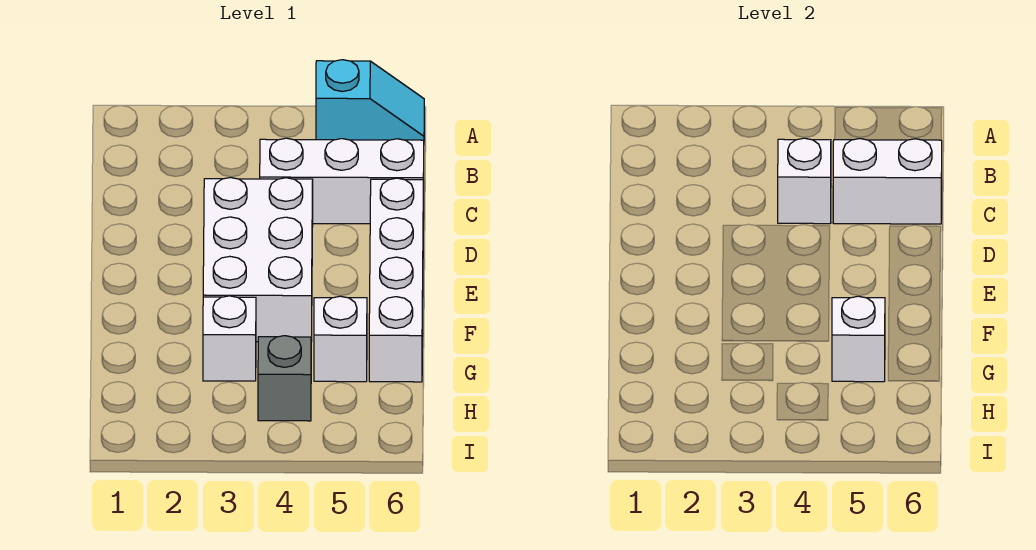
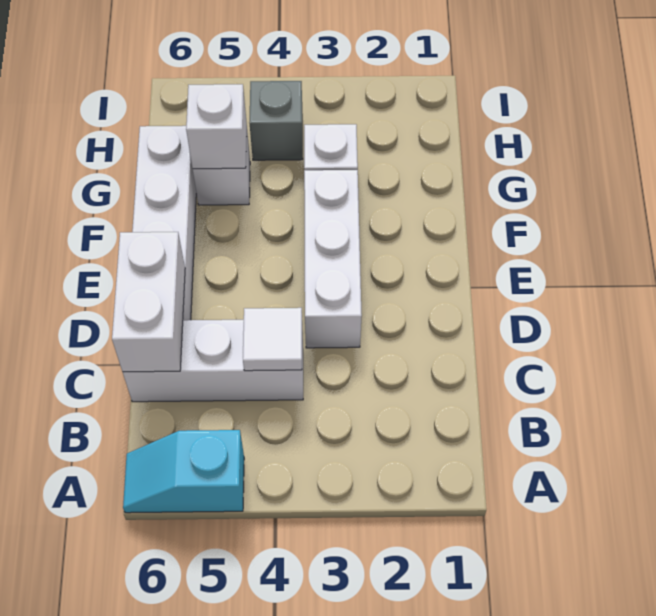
white 1x1 brick [778,138,831,224] -> white 1x1 tile [243,308,302,371]
white 1x2 brick [833,139,942,224] -> white 1x2 brick turned to [112,232,185,372]
white 2x3 brick [203,178,313,342] -> white 1x3 brick [304,170,362,348]

